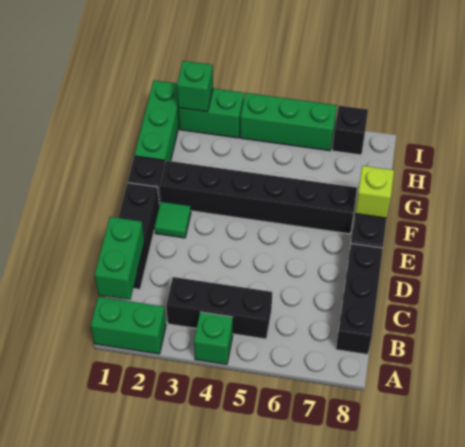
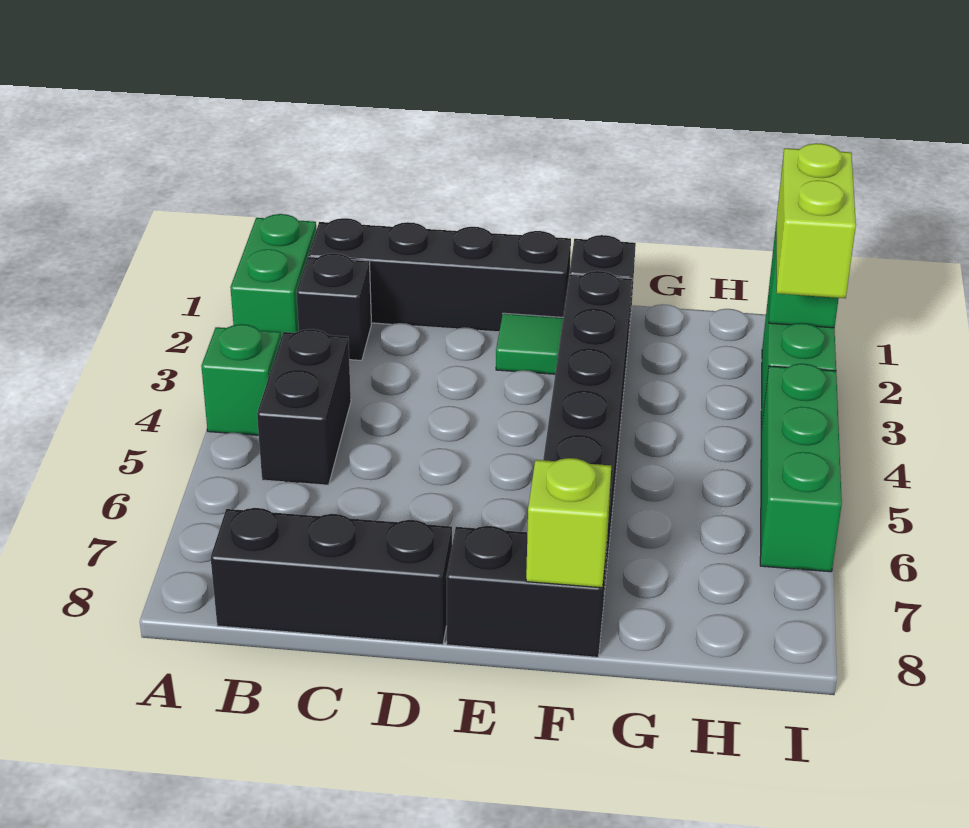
green 1x2 brick [95,217,144,300] -> none
black 1x3 brick [166,277,272,339] -> black 1x2 brick [257,329,351,485]
black 1x3 brick [118,183,159,289] -> black 1x4 brick [308,218,571,332]
green 1x3 brick [134,80,179,164] -> none
none -> lime 1x2 brick [777,143,856,298]
black 1x1 brick [332,106,368,155] -> black 1x1 brick moved to [297,253,371,361]

